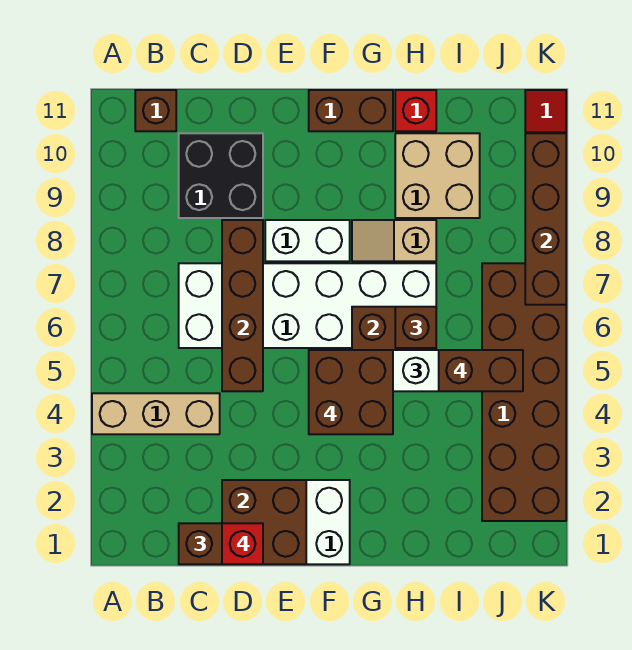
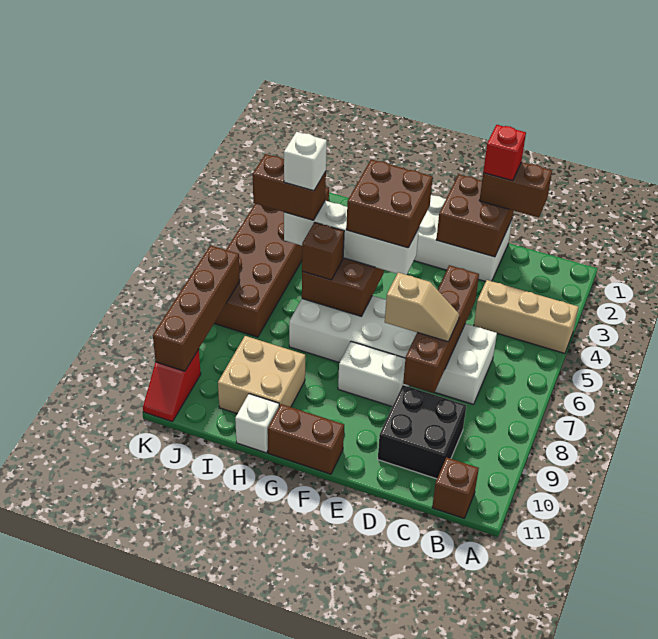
tan 1x2 slope [352,220,436,261] -> tan 1x2 slope moved to [385,273,459,342]
red 1x1 brick [395,90,436,131] -> white 1x1 brick [235,394,279,453]
none -> white 1x1 brick [284,132,327,191]

